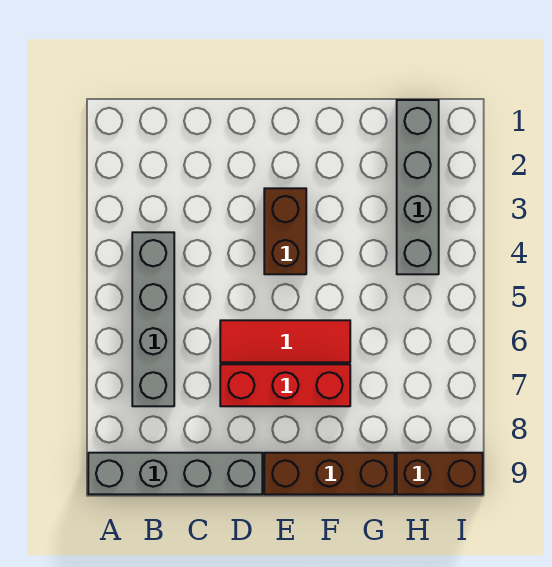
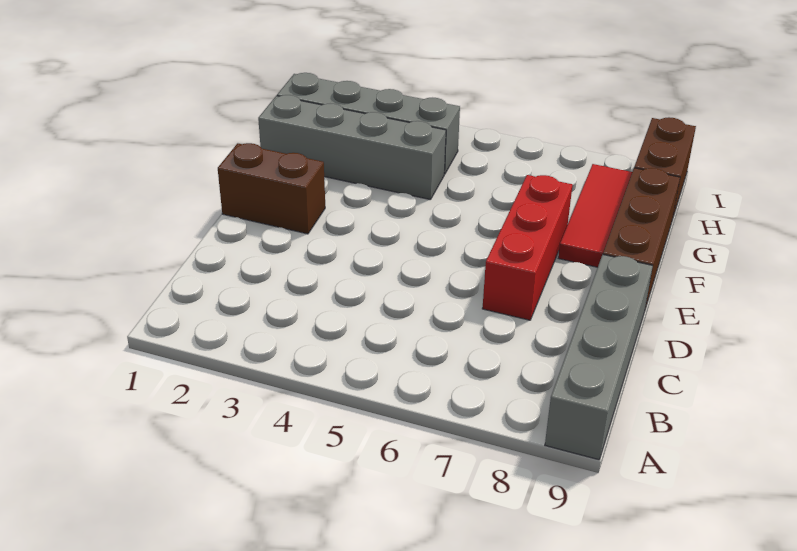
grey 1x4 brick [132,232,174,406] -> grey 1x4 brick moved to [258,95,446,200]
red 1x3 tile [220,320,350,362] -> red 1x3 tile moved to [558,164,632,267]
brown 1x2 brick [264,188,306,274] -> brown 1x2 brick moved to [218,143,325,234]

